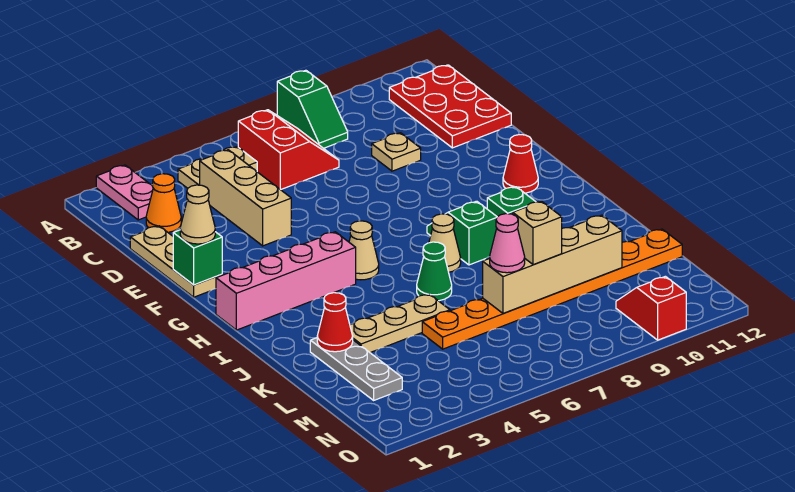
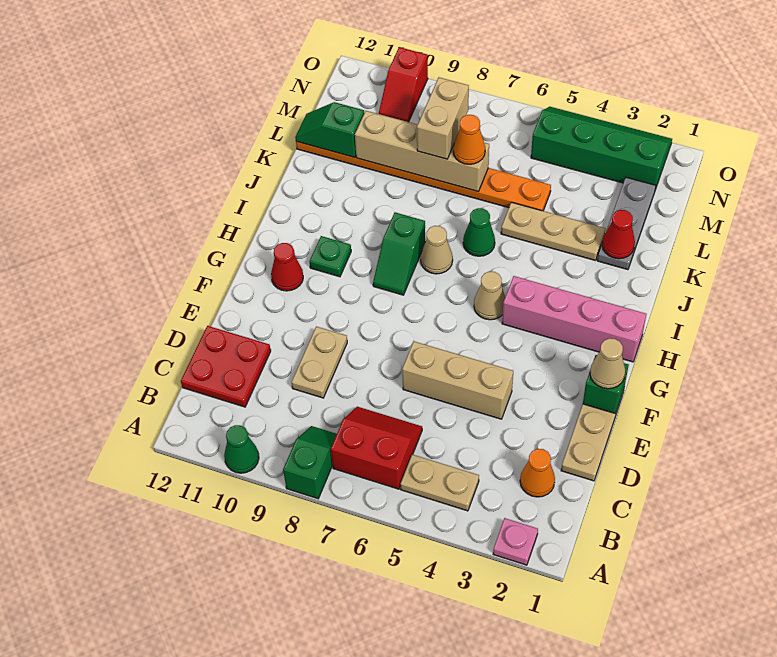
pink 1x2 plate [96,165,153,220] -> pink 1x1 plate [493,518,538,565]
none -> green 1x1 cone [224,425,259,473]
red 2x2 slope [238,110,339,190] -> red 2x2 slope turned to [331,407,422,489]
red 2x3 plate [389,65,511,148] -> red 2x2 plate [181,326,271,407]
tan 1x3 brick [200,150,291,246] -> tan 1x3 brick turned to [402,341,513,419]
tan 1x1 plate [372,133,421,171] -> tan 1x2 plate [292,327,347,398]
pink 1x1 cone [490,214,525,273] -> orange 1x1 cone [453,115,485,164]
tan 1x1 brick [513,201,562,265] -> tan 1x2 brick [417,78,469,159]
none -> green 1x2 slope [295,102,364,158]
none -> green 2x4 slope [531,107,672,190]

